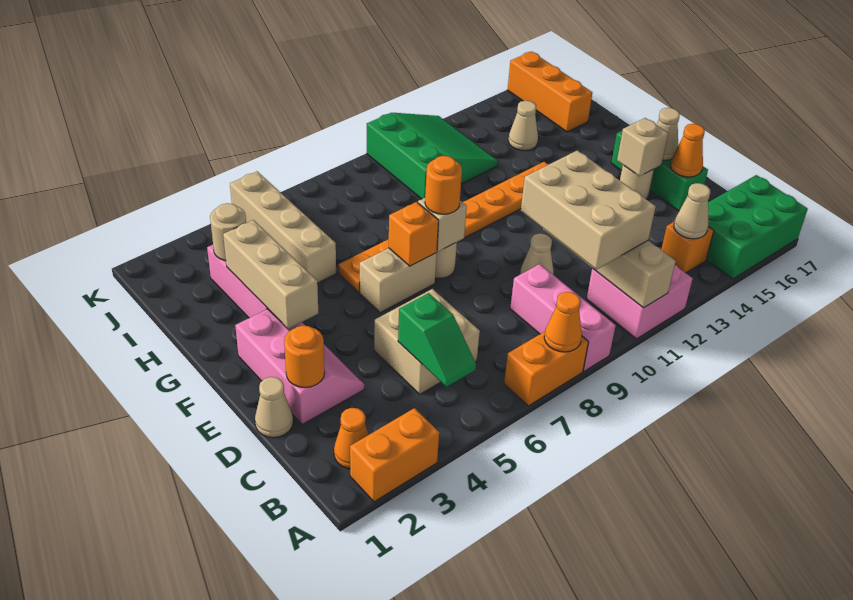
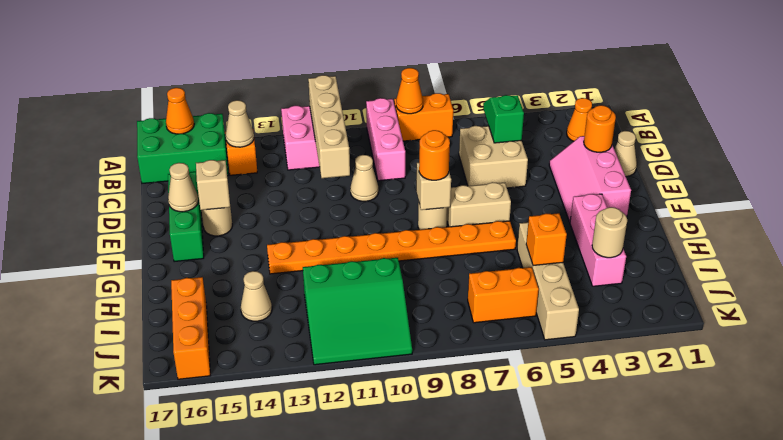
orange 1x2 brick [350,408,439,502] -> orange 1x2 brick moved to [468,267,539,323]
tan 2x3 brick [521,150,656,270] -> none
orange 1x1 cone [670,124,705,177] -> orange 1x1 cone moved to [166,88,194,134]
tan 1x3 brick [223,220,318,329] -> none
orange 1x1 brick [389,202,439,266] -> orange 1x1 brick moved to [526,213,567,266]
green 3x3 slope [367,113,498,199] -> green 3x3 slope turned to [303,258,412,365]

